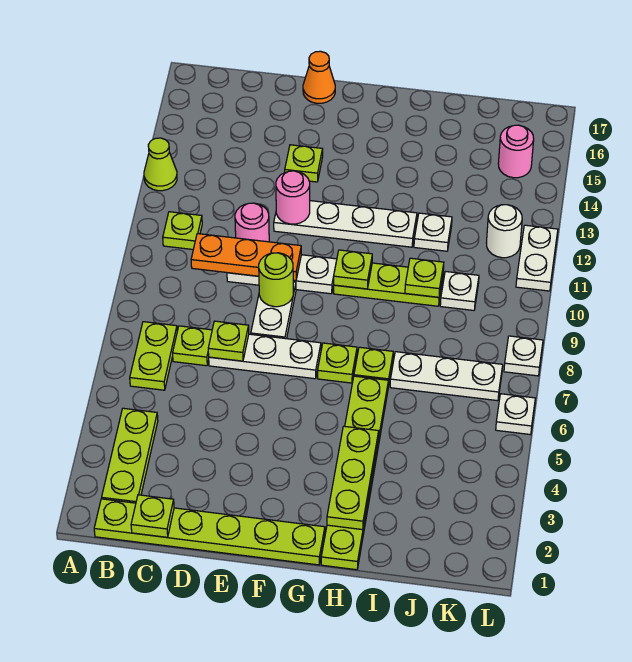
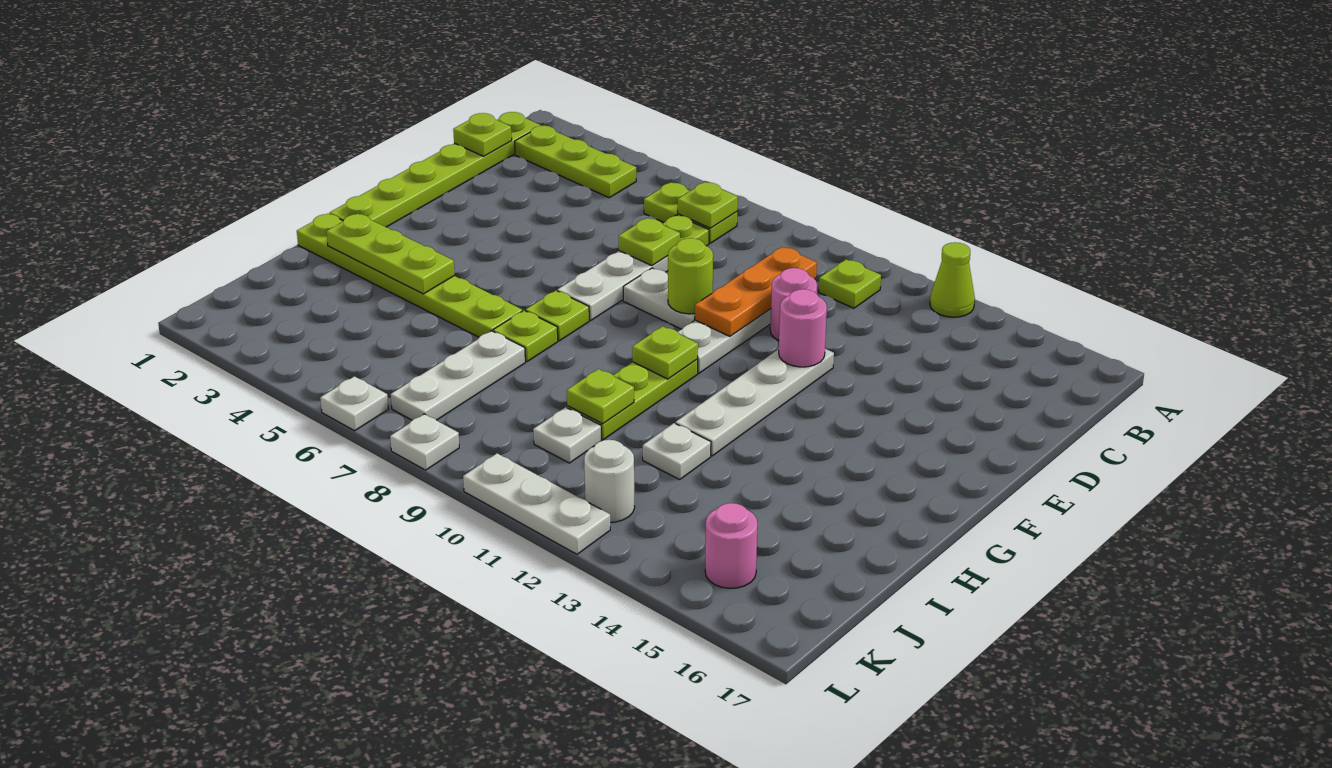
lime 1x1 plate [285,145,323,182] -> lime 1x1 plate moved to [678,182,738,228]
orange 1x1 cone [303,51,335,103] -> none
white 1x2 plate [516,225,558,291] -> white 1x3 plate [463,453,610,554]

